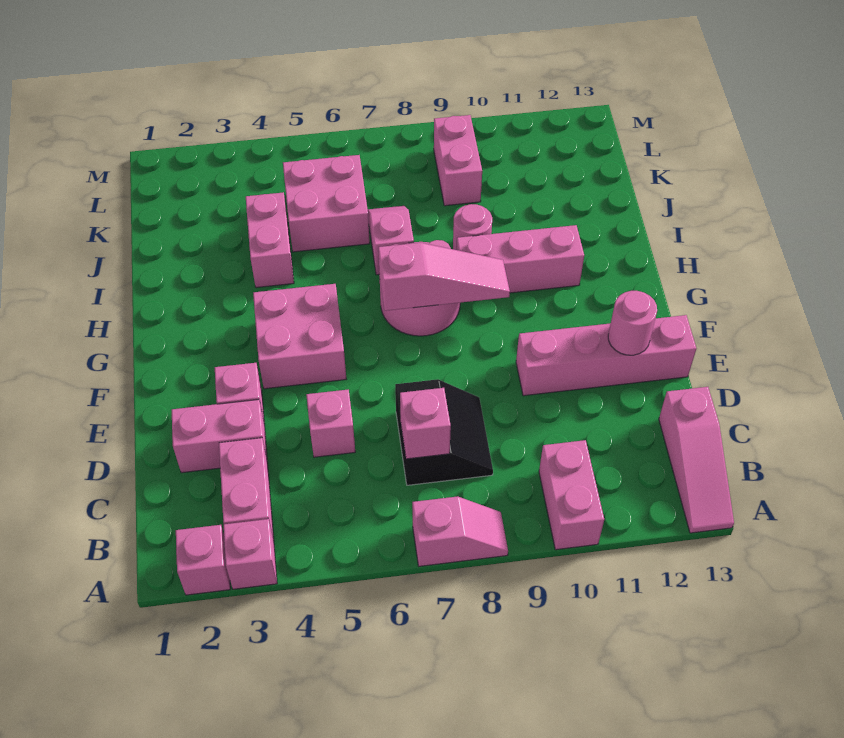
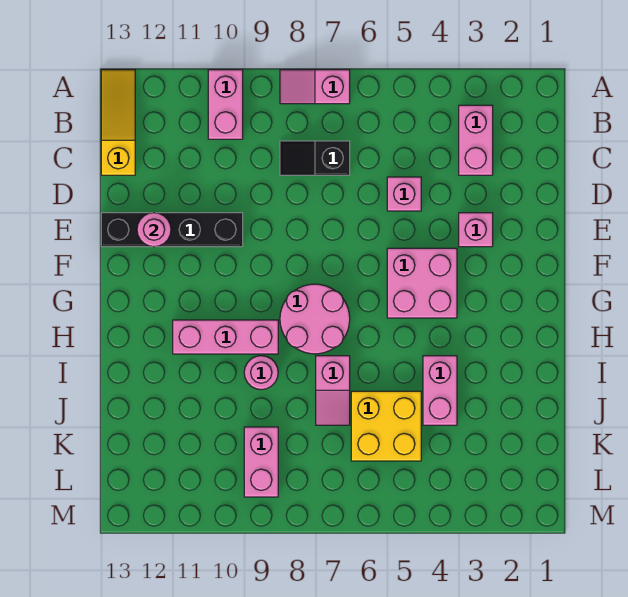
pink 1x1 brick [176,525,230,595] -> none
pink 1x1 brick [224,519,277,589] -> none
pink 1x3 slope [659,387,734,533] -> yellow 1x3 slope [101,70,135,175]
black 2x2 slope [395,379,493,485] -> black 1x2 slope [280,141,350,175]
pink 1x1 brick [400,388,451,459] -> none
pink 1x2 brick [172,400,267,473] -> none
pink 1x4 brick [516,315,696,396] -> black 1x4 brick [101,213,243,247]
pink 1x3 slope [378,243,510,311] -> none
pink 2x2 brick [283,155,370,252] -> yellow 2x2 brick [351,391,421,461]

